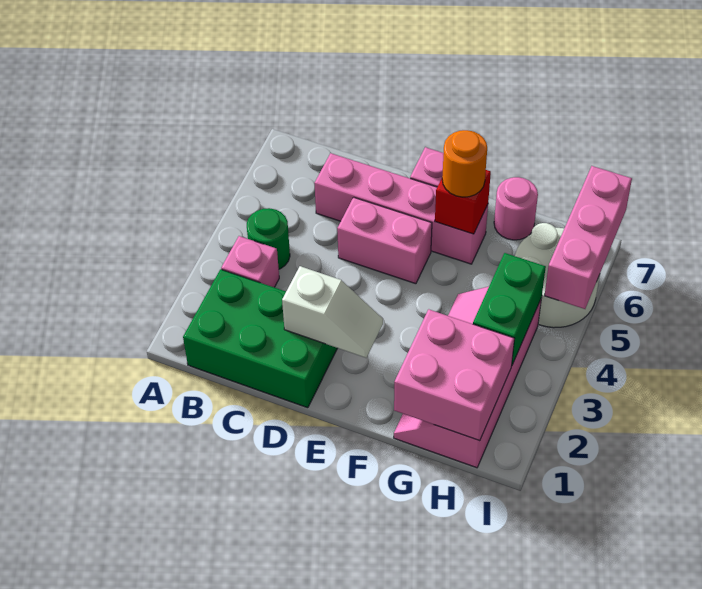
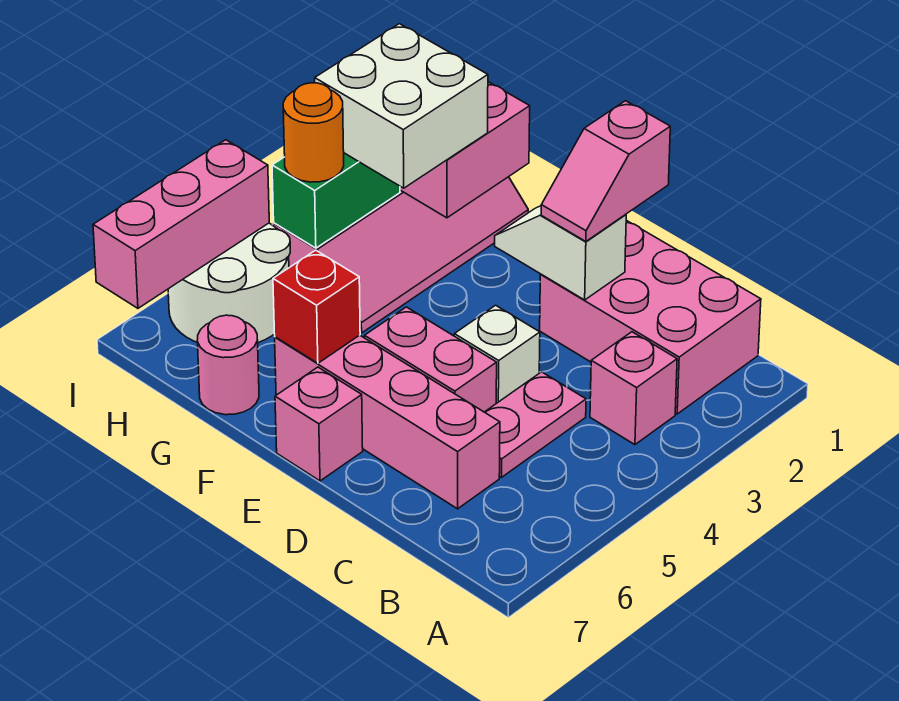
green 2x3 brick [183,269,337,408] -> pink 2x3 brick [540,220,761,414]
green 1x1 round brick [247,208,290,269] -> none
none -> pink 1x2 plate [485,372,586,477]
none -> pink 1x2 slope [541,101,670,241]
none -> white 1x1 brick [454,305,540,403]
orange 1x1 round brick [442,130,487,197] -> orange 1x1 round brick moved to [283,83,344,182]
none -> white 2x2 brick [315,24,488,188]

